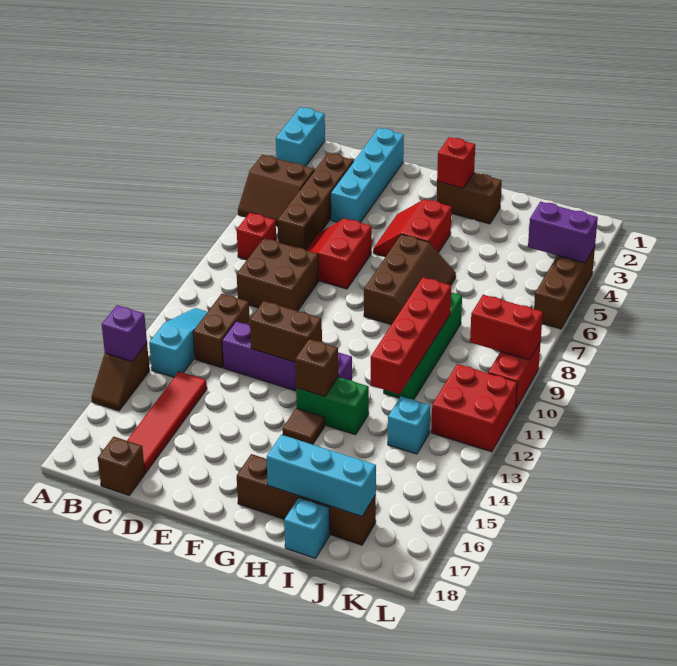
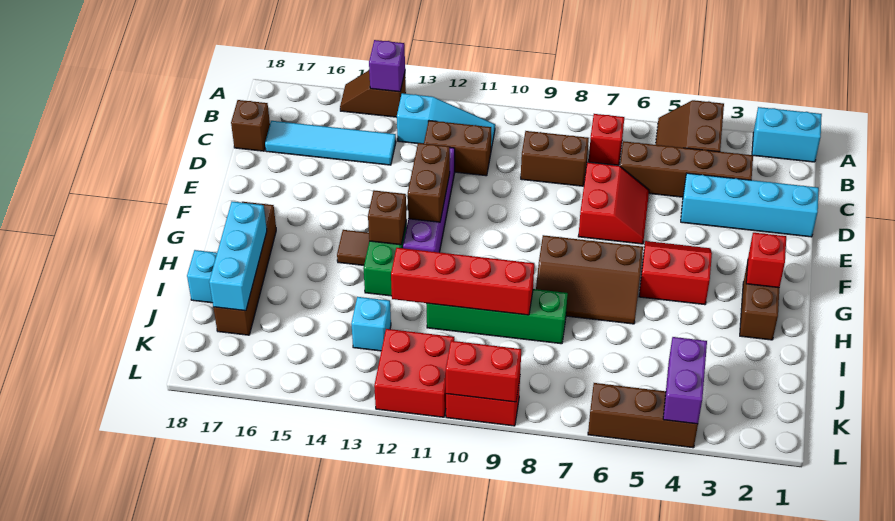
brown 2x2 brick [237,238,319,311] -> brown 1x2 brick [521,131,589,186]
red 1x4 tile [127,372,207,473] -> cyan 1x4 tile [265,121,396,165]
red 2x2 slope [306,218,372,289] -> red 2x2 slope turned to [578,162,649,244]
red 1x2 brick [470,295,543,360] -> red 1x2 brick turned to [446,341,521,402]

